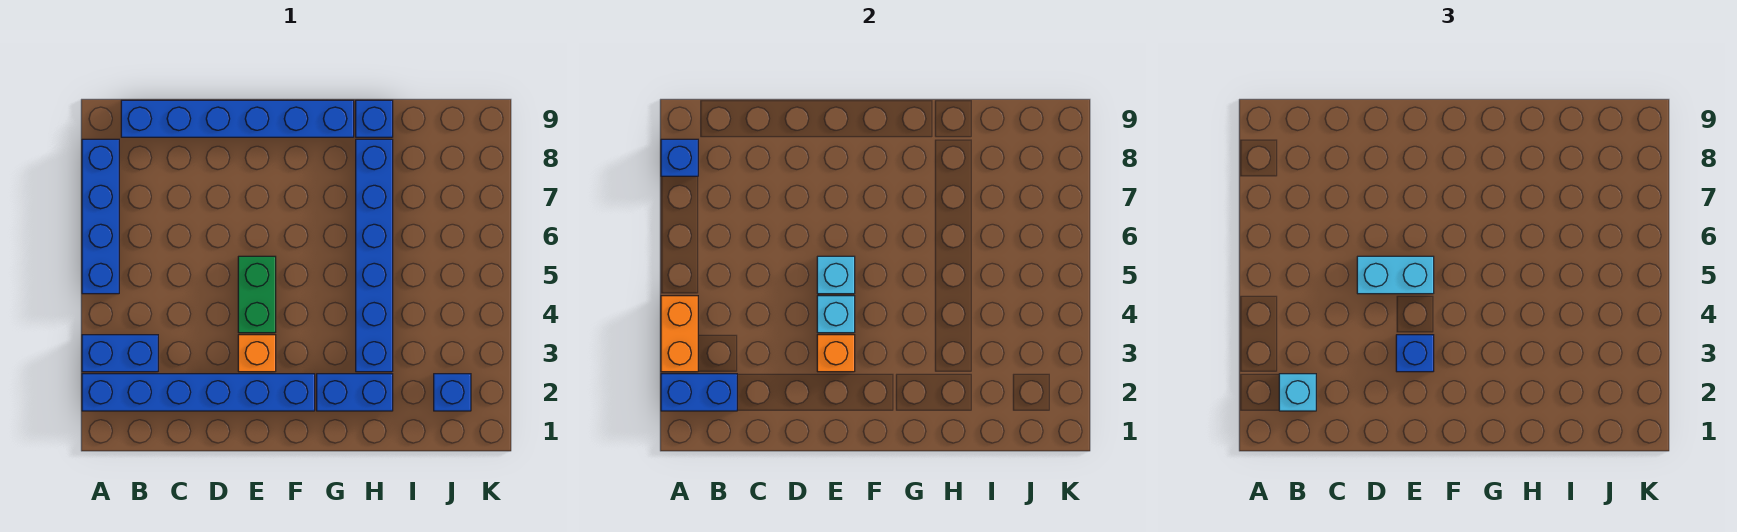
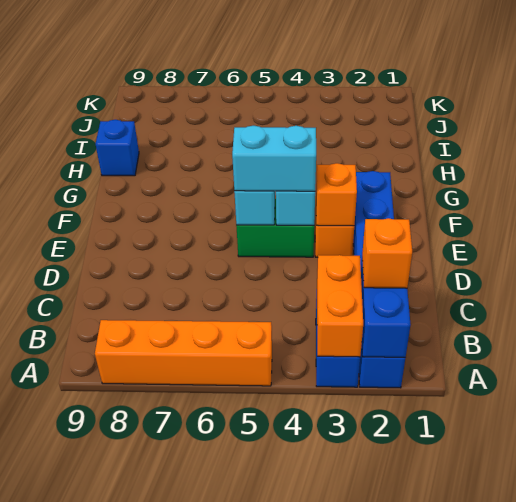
orange 1x2 brick [661,296,698,372] -> orange 1x2 brick turned to [317,255,363,357]
blue 1x4 brick [82,139,119,294] -> orange 1x4 brick [95,320,272,386]
blue 1x1 brick [661,139,698,176] -> none
cyan 1x1 brick [1279,374,1316,411] -> orange 1x1 brick [362,218,412,288]
blue 1x6 brick [121,100,354,137] -> none
cyan 1x2 brick [1357,256,1434,294] -> cyan 1x2 brick turned to [232,126,316,191]
blue 1x1 brick [1396,335,1434,372] -> none
blue 1x2 brick [317,374,393,411] -> none
blue 1x6 brick [356,139,393,372] -> none
blue 1x1 brick [434,374,471,411] -> none

